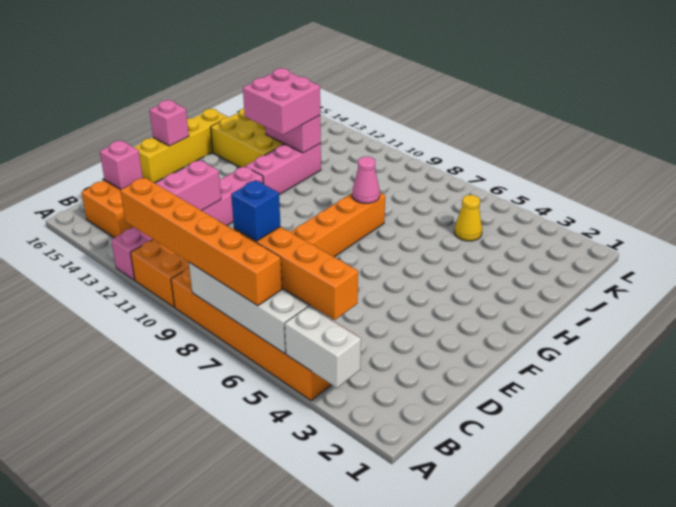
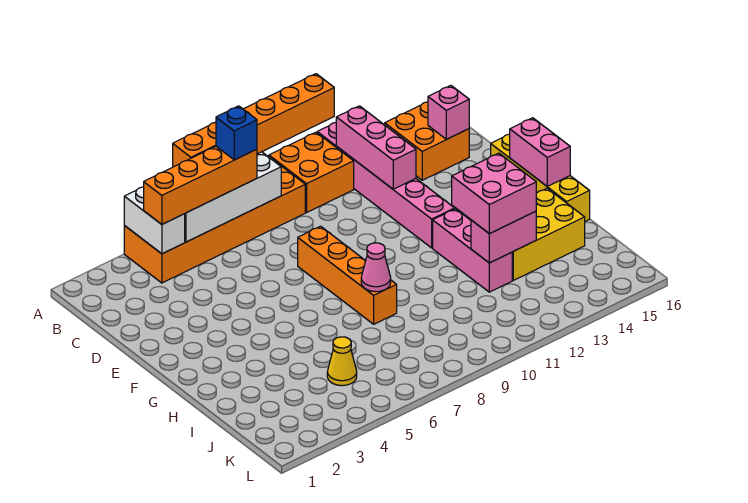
white 1x2 brick [285,306,361,388] -> white 1x2 brick turned to [124,187,185,254]
pink 1x1 brick [149,100,189,146] -> pink 1x2 brick [510,118,570,186]

